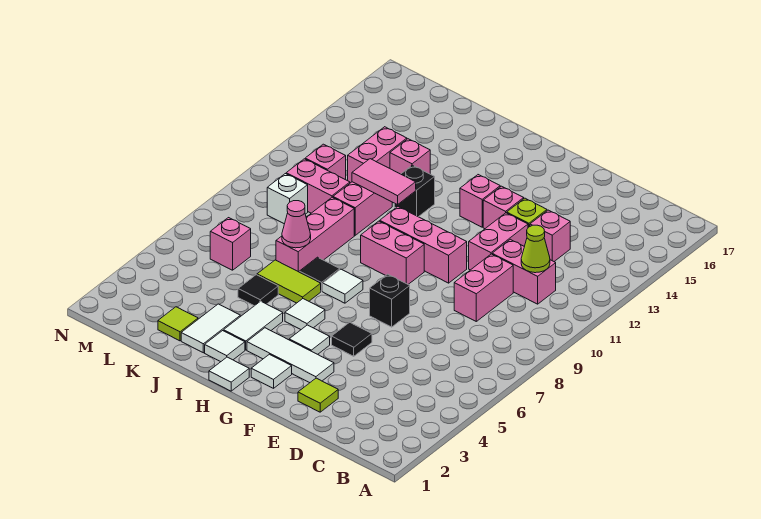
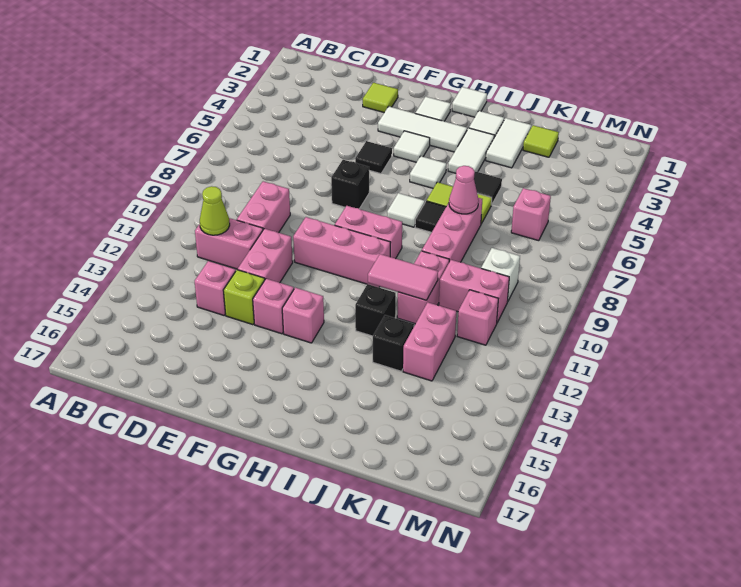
pink 1x1 brick [390,139,430,174] -> black 1x1 brick [373,315,414,371]

